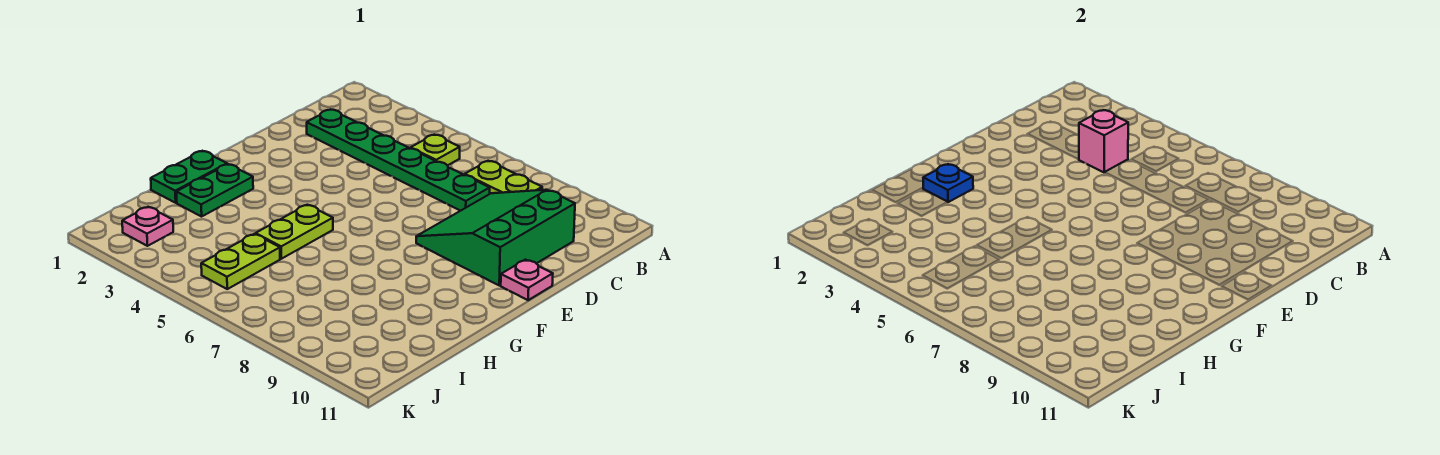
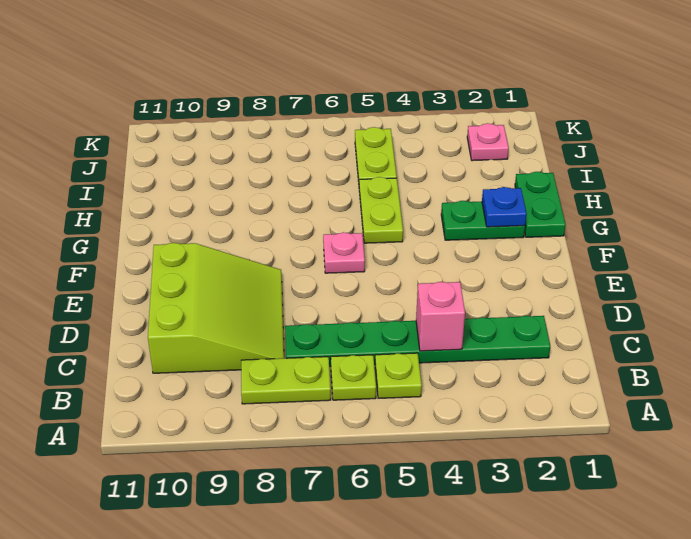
none -> lime 1x1 plate [331,355,376,400]
green 3x3 slope [416,190,575,285] -> lime 3x3 slope [148,243,284,373]
pink 1x1 plate [501,260,553,300] -> pink 1x1 plate moved to [323,232,365,273]
green 1x2 plate [177,164,253,217] -> green 1x2 plate turned to [441,201,525,240]

